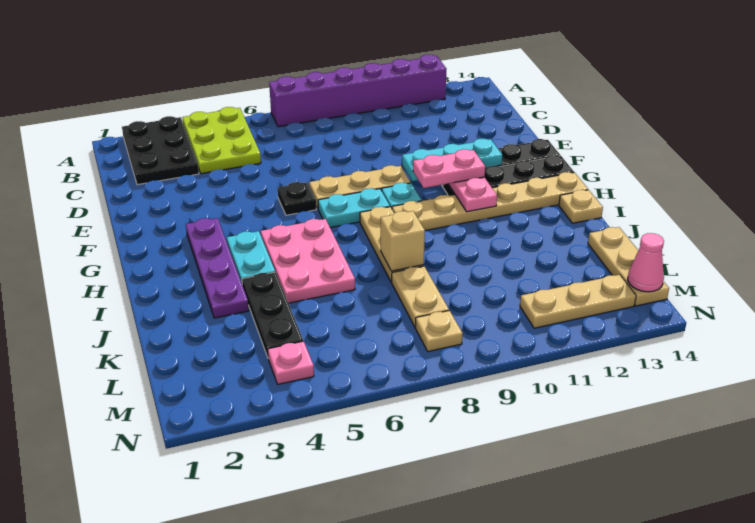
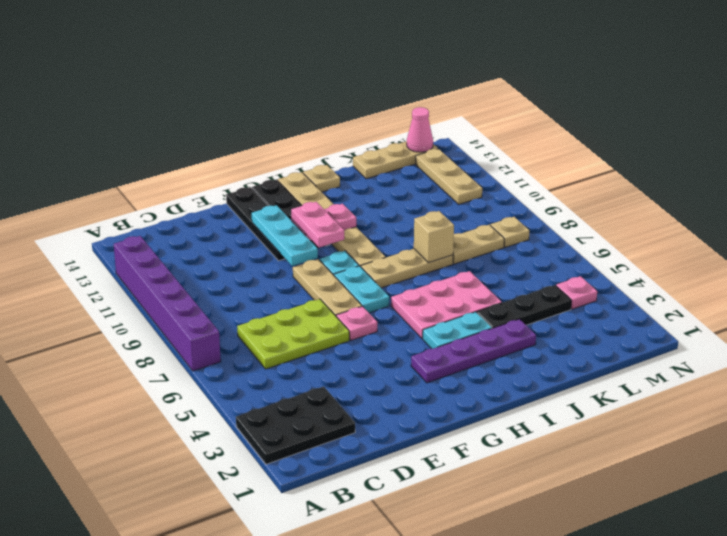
lime 2x3 plate [182,107,261,174] -> lime 2x3 plate moved to [237,299,350,369]
black 1x1 plate [278,182,316,215] -> pink 1x1 plate [336,306,377,340]

